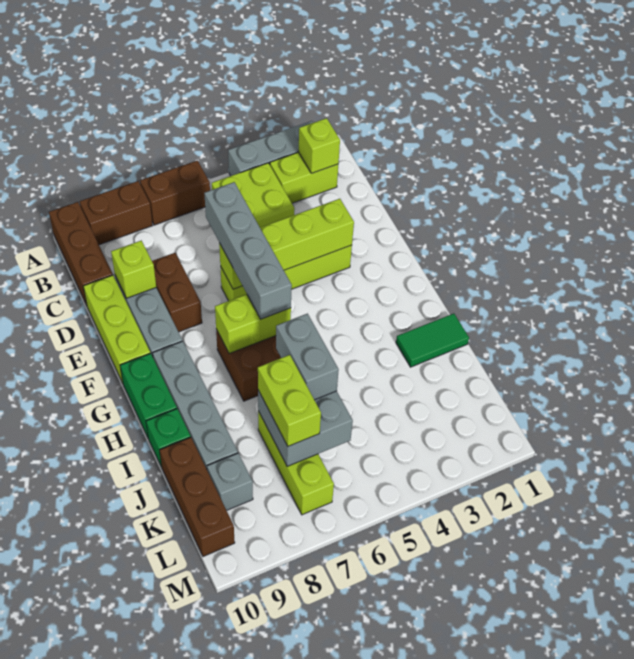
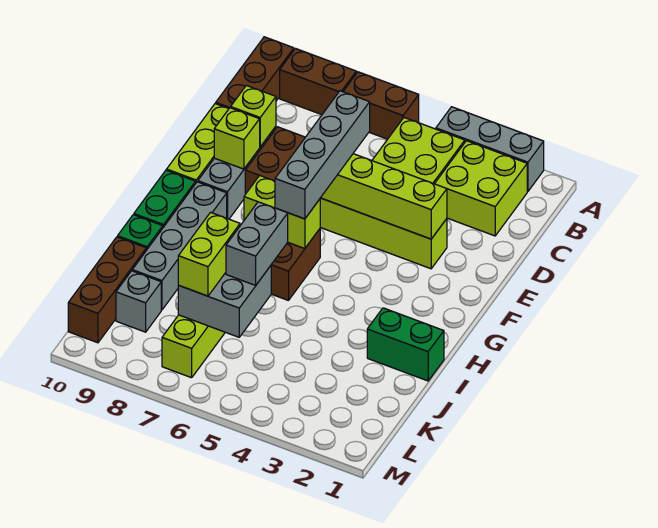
lime 1x2 brick [270,152,338,203] -> lime 2x2 brick [435,141,527,236]
lime 1x1 brick [299,118,340,173] -> lime 1x1 brick moved to [214,108,260,169]
green 1x2 tile [396,313,469,367] -> green 1x2 brick [367,308,444,381]

